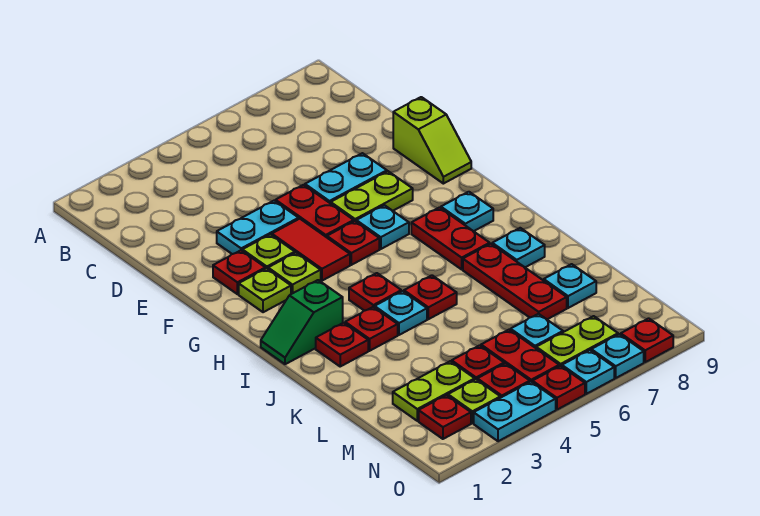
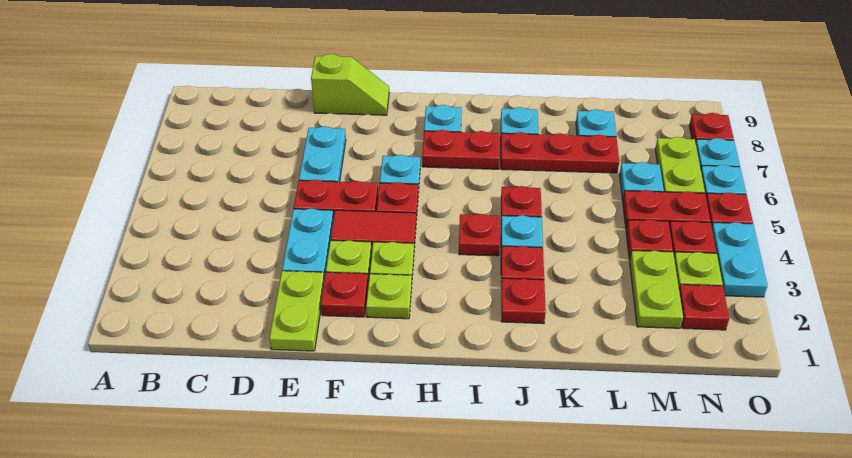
lime 1x2 plate [331,171,413,221] -> lime 1x2 plate moved to [269,271,324,351]
green 1x2 slope [261,280,343,364] -> none

